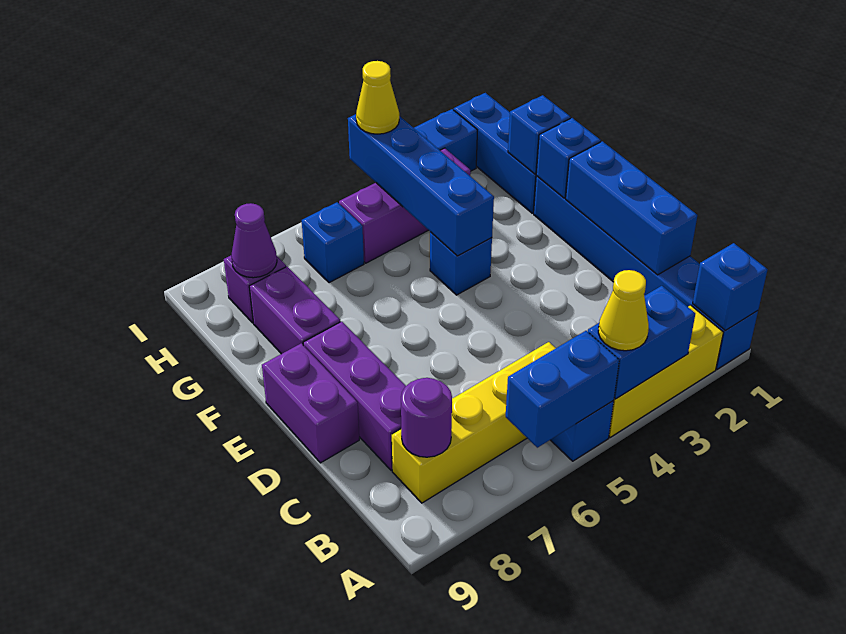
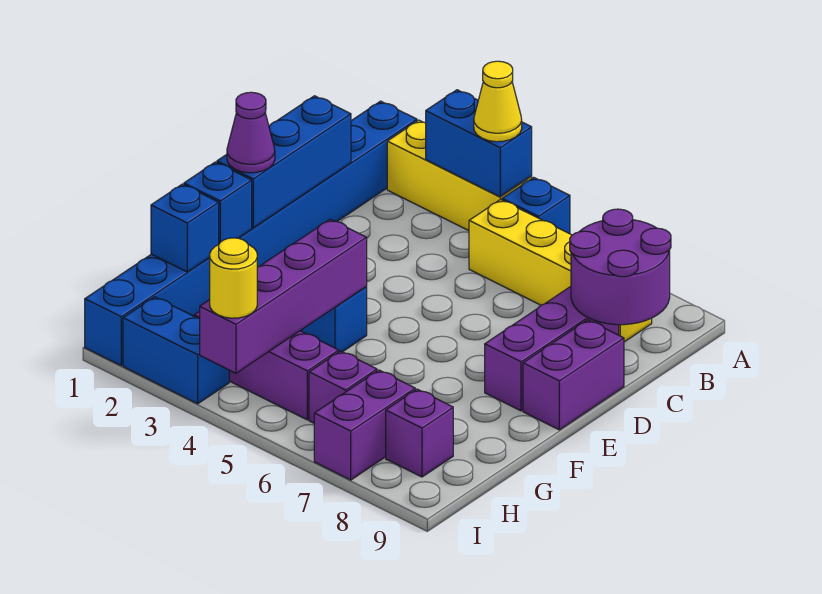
blue 1x1 brick [693,243,768,331] -> none
blue 1x2 brick [506,331,619,448] -> none
purple 1x1 round brick [401,378,452,457] -> purple 2x2 round brick [570,209,671,325]
blue 1x4 brick [348,114,494,256] -> purple 1x4 brick [200,219,367,373]
purple 1x2 brick [249,267,340,354] -> purple 1x2 brick moved to [314,370,415,480]
blue 1x1 brick [302,202,364,283] -> purple 1x1 brick [309,351,377,423]
purple 1x1 cone [231,203,277,278] -> purple 1x1 cone moved to [227,92,275,173]
yellow 1x1 cone [356,61,399,134] -> yellow 1x1 round brick [210,238,257,318]

